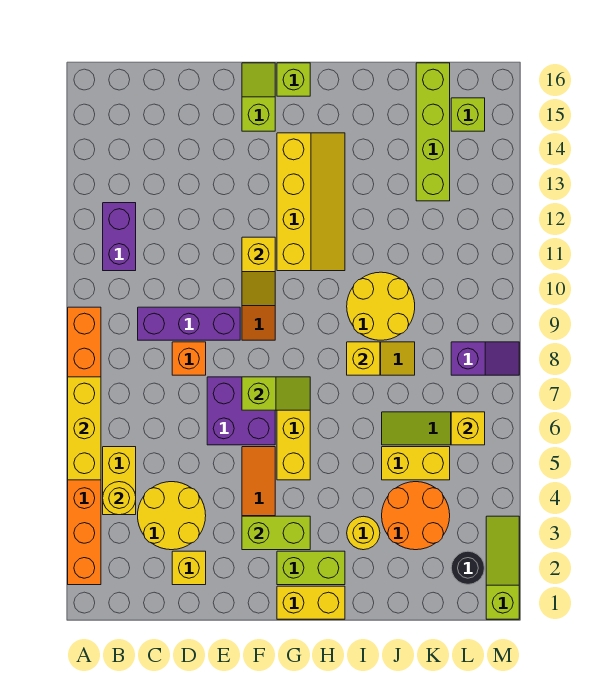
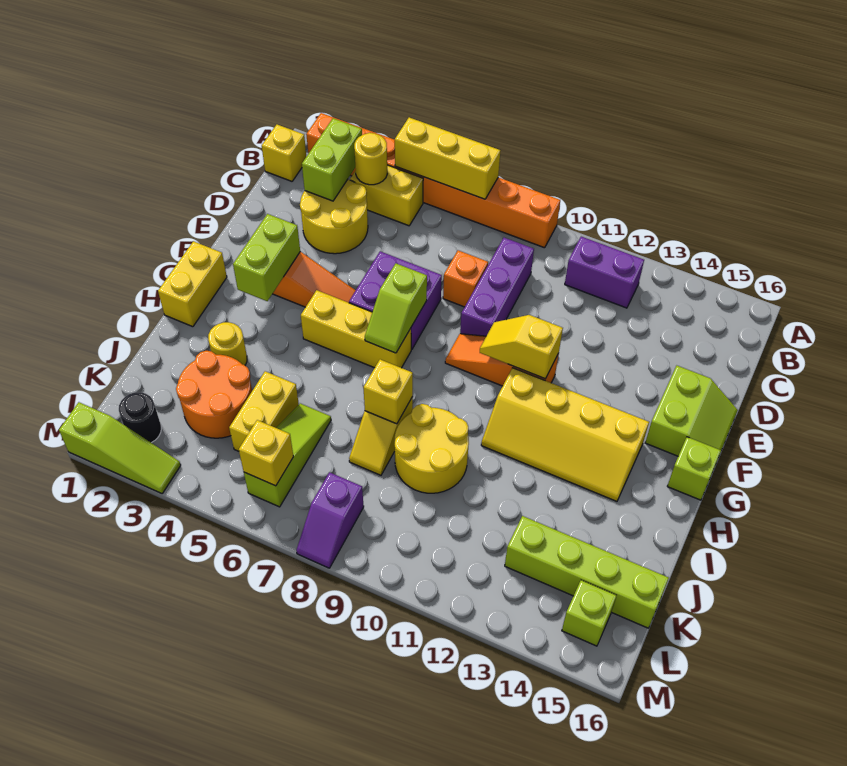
yellow 1x1 brick [172,551,206,585] -> yellow 1x1 brick moved to [262,125,306,181]
lime 1x2 slope [242,63,275,131] -> lime 2x2 slope [645,366,738,456]
lime 1x2 brick [277,551,345,585] -> lime 1x2 brick moved to [302,118,362,201]

